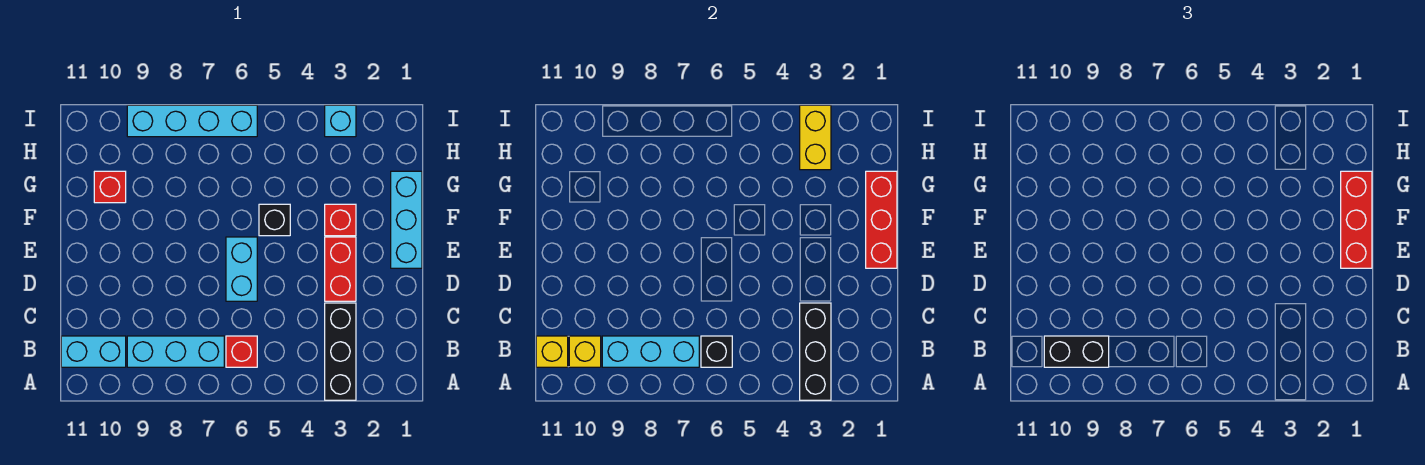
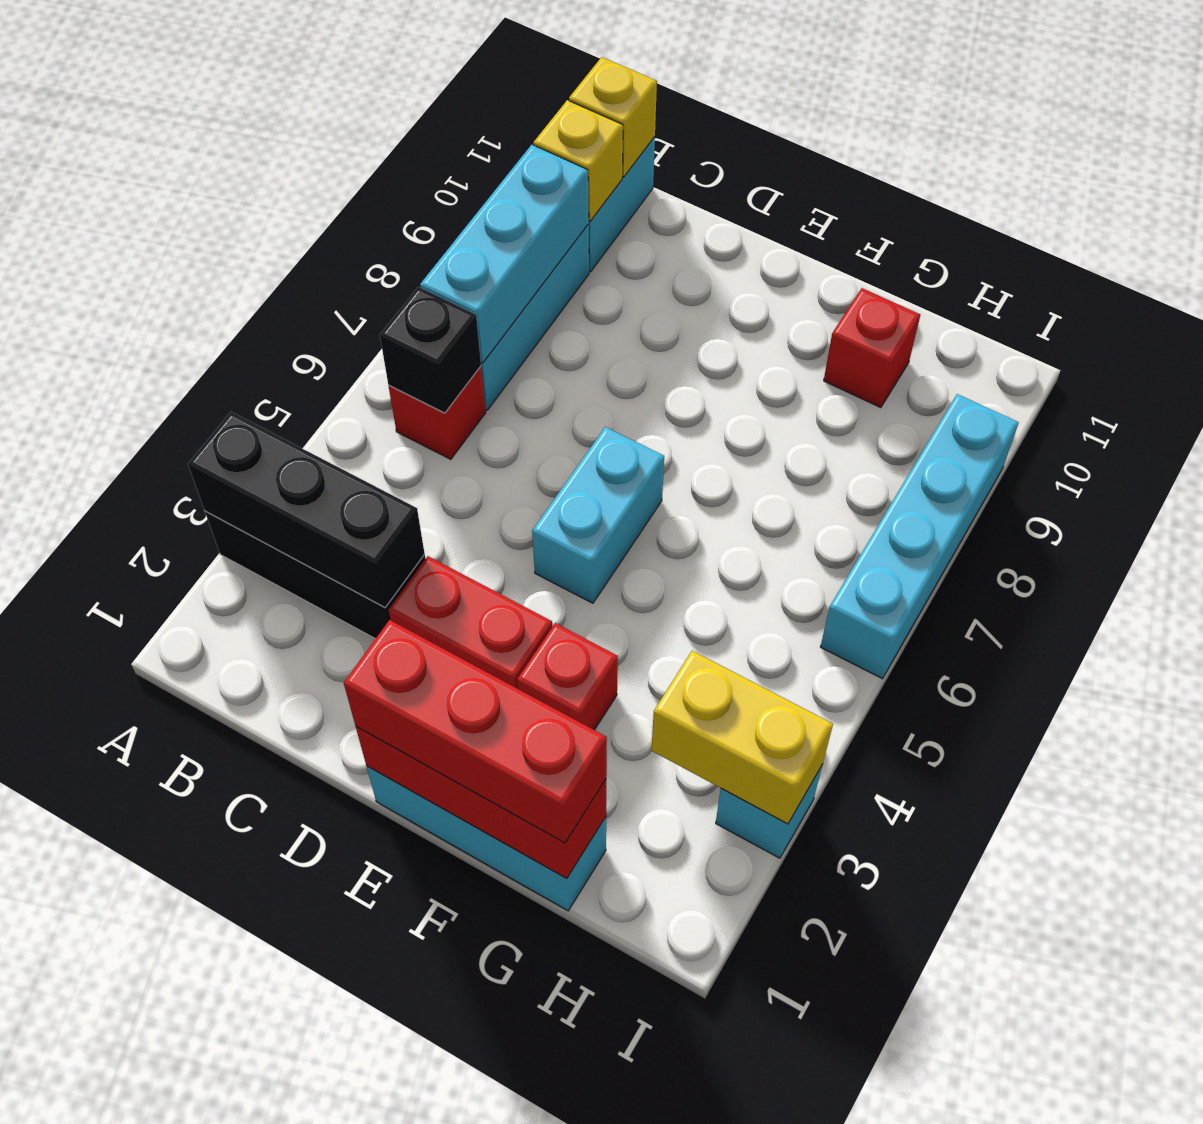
black 1x2 brick [1044,336,1109,367] -> none
cyan 1x2 brick [226,237,257,301] -> cyan 1x2 brick turned to [532,427,664,603]
black 1x1 brick [259,204,290,236] -> none

